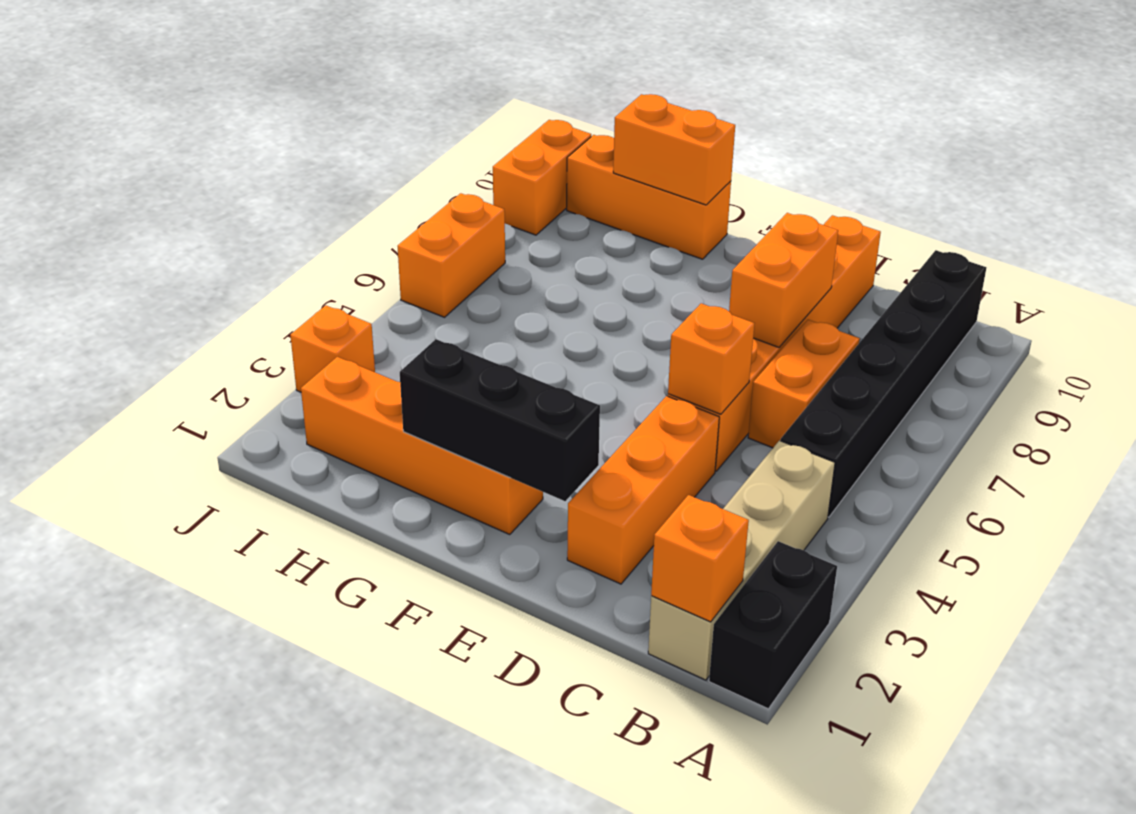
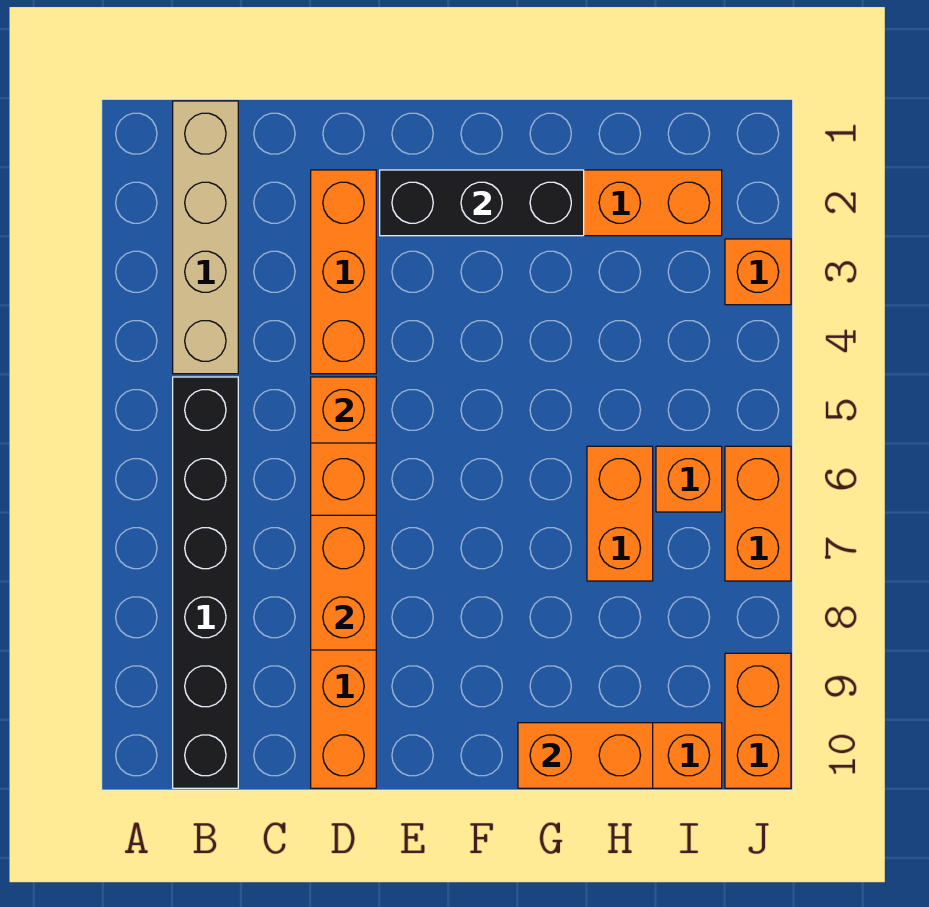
black 1x2 brick [709,541,837,709] -> none
orange 1x1 brick [651,495,749,622] -> orange 1x1 brick moved to [656,446,722,512]
orange 1x2 brick [748,320,860,448] -> orange 1x2 brick moved to [587,446,653,581]

